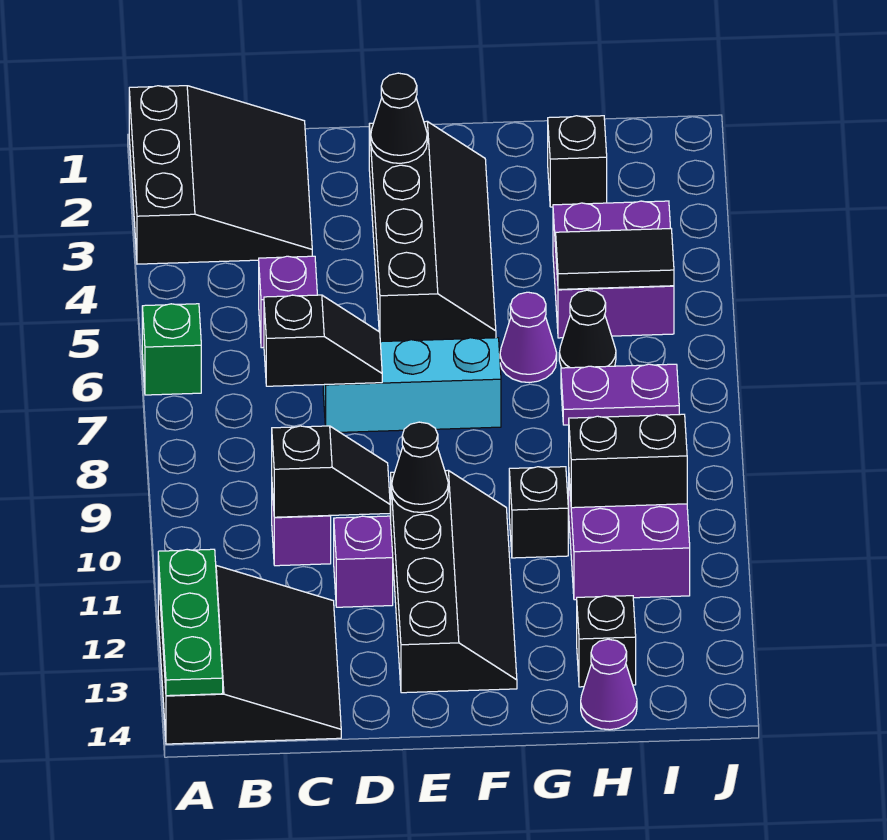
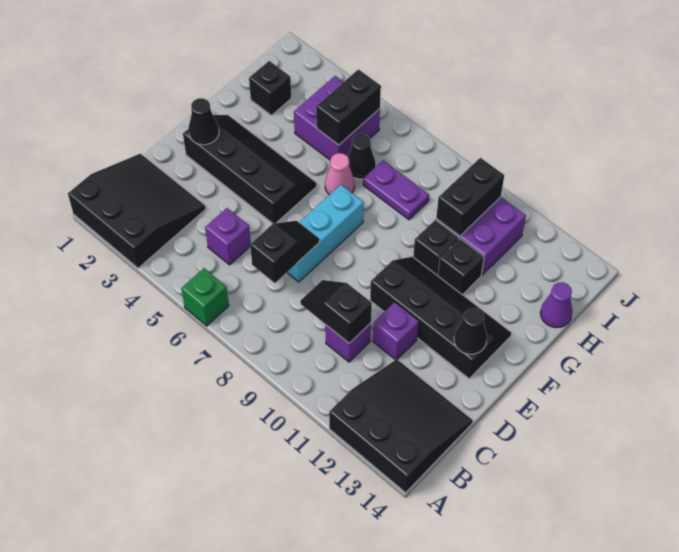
green 1x3 plate [158,549,223,696] -> none
black 1x2 slope [272,426,390,517] -> black 1x2 slope turned to [300,280,372,343]
black 1x1 cone [392,422,448,512] -> black 1x1 cone moved to [454,308,487,354]
purple 1x1 cone [500,292,557,383] -> pink 1x1 cone [325,153,355,195]
black 1x2 tile [556,229,674,289] -> black 1x2 brick [316,69,381,145]
purple 1x2 plate [561,364,679,425] -> purple 1x2 plate turned to [363,160,429,220]
black 1x1 brick [577,596,636,687] -> black 1x1 brick moved to [438,239,484,295]

